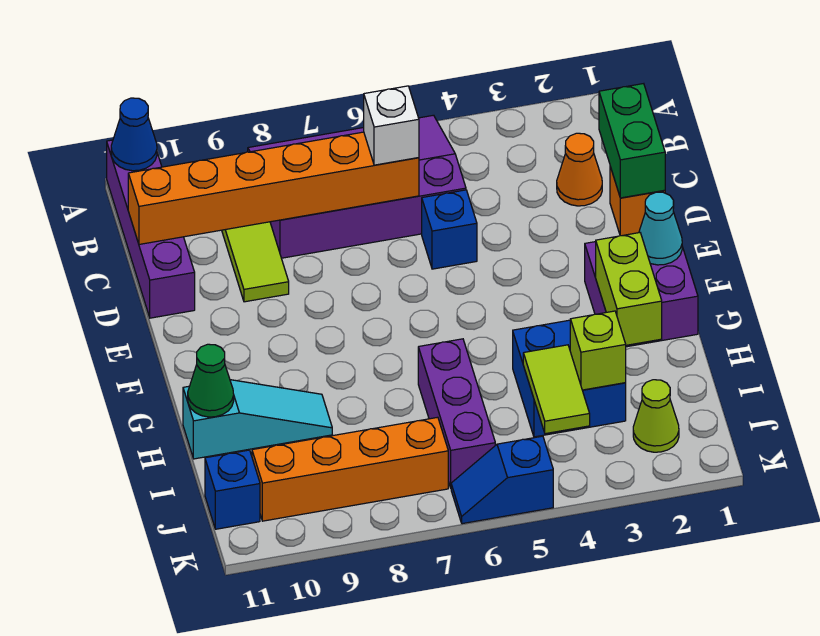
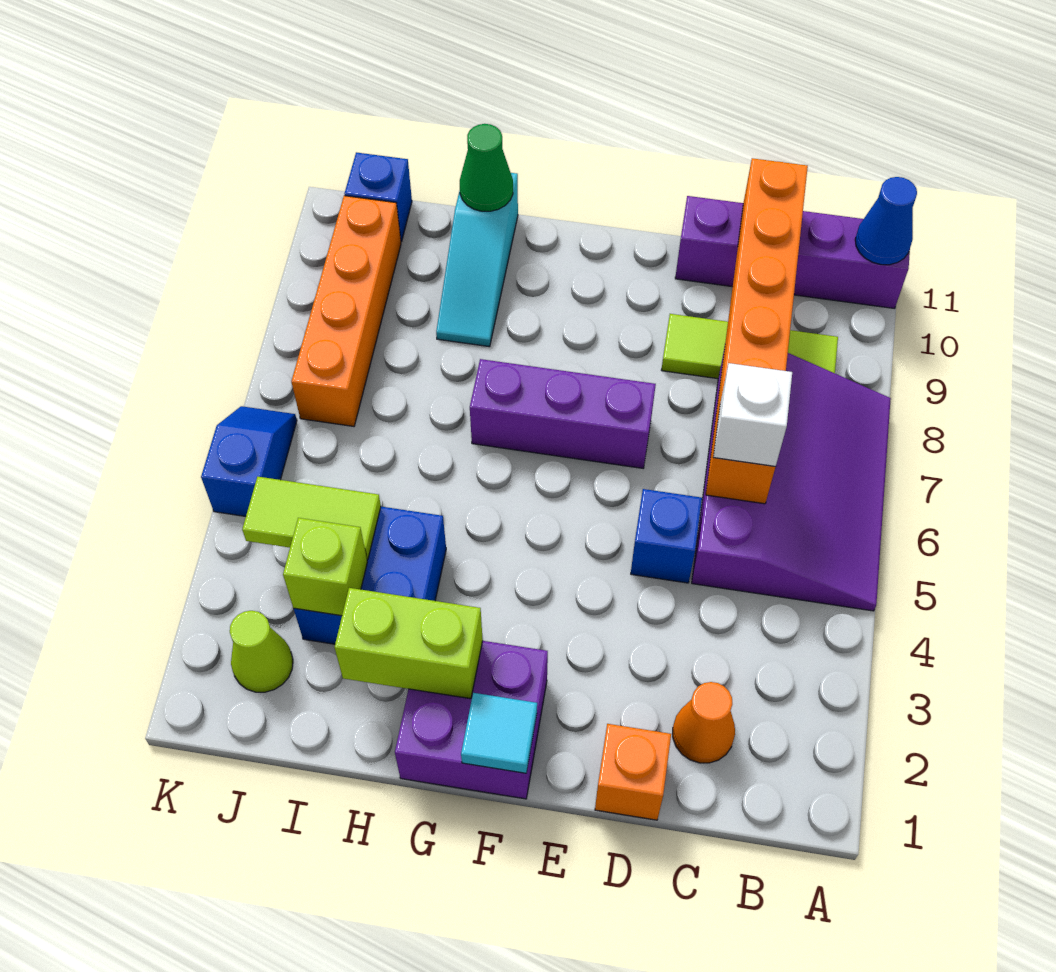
green 1x2 brick [599,84,665,198] -> none
cyan 1x1 cone [639,192,682,265] -> cyan 1x1 tile [461,693,537,773]
purple 1x3 brick [418,339,495,488] -> purple 1x3 brick moved to [470,359,656,468]

